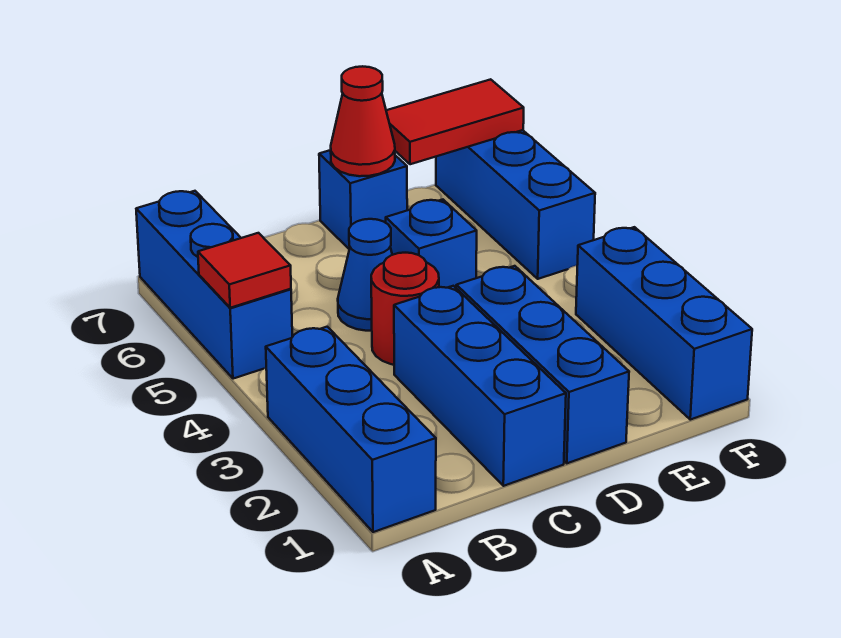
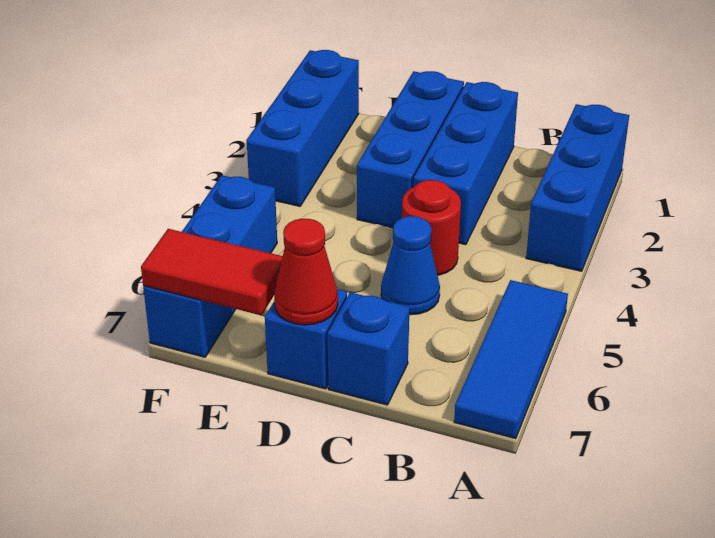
blue 1x3 brick [136,191,292,379] -> blue 1x3 tile [454,280,568,439]
red 1x1 tile [198,233,291,308] -> none
blue 1x1 brick [386,200,477,288] -> blue 1x1 brick moved to [328,292,410,405]

